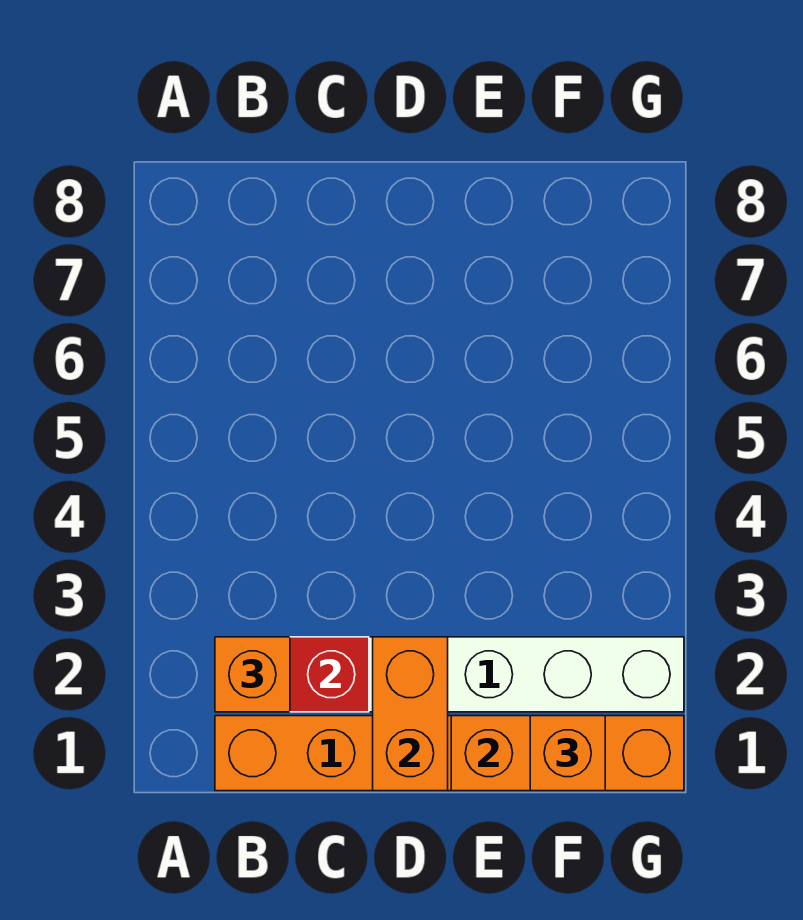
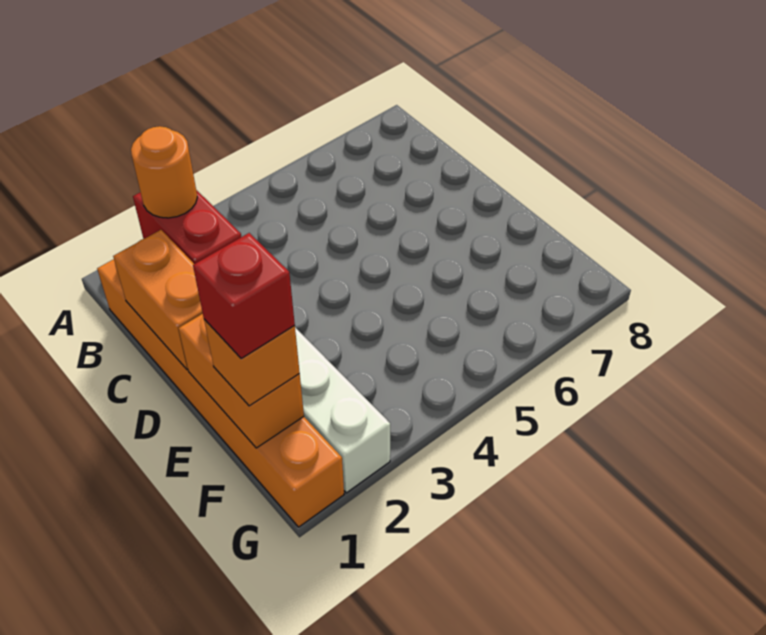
orange 1x1 brick [215,637,290,712] -> orange 1x1 round brick [131,126,197,218]
orange 1x2 brick [373,637,448,791] -> orange 1x2 brick turned to [113,230,203,370]
none -> red 1x1 brick [193,233,295,359]

